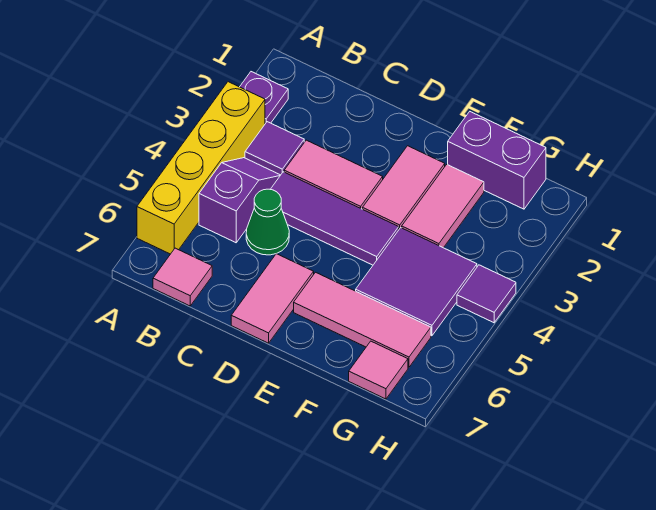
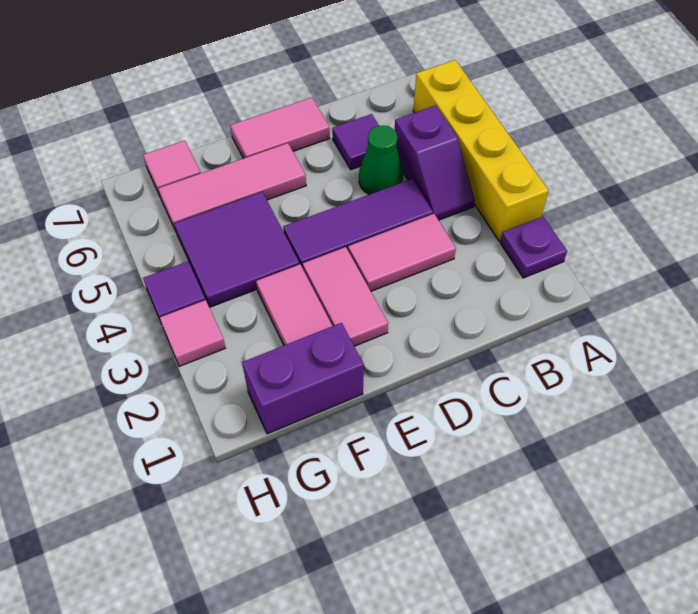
purple 1x1 tile [245,122,304,175] -> purple 1x1 tile moved to [332,114,379,170]
pink 1x1 tile [153,248,212,306] -> pink 1x1 tile moved to [160,300,225,366]
pink 1x2 tile [231,254,314,343] -> pink 1x2 tile turned to [230,98,330,159]

